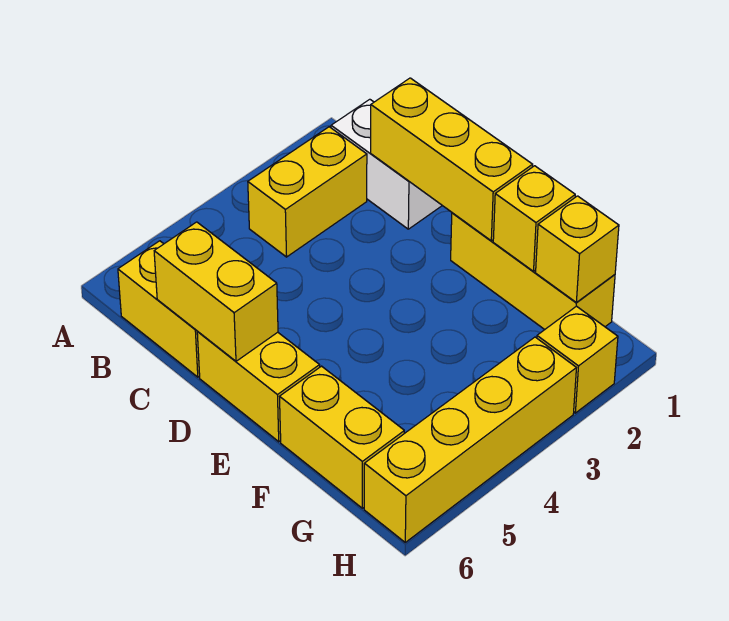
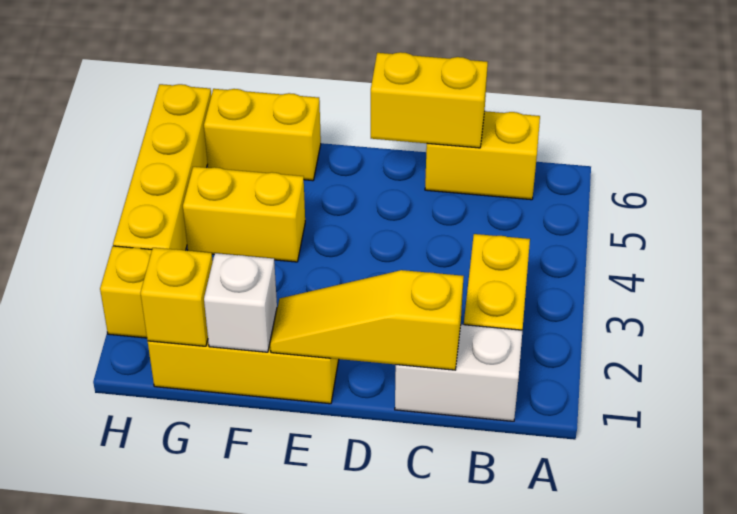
yellow 1x3 brick [371,78,533,241] -> yellow 1x3 slope [270,270,464,370]
yellow 1x2 brick [197,331,320,442] -> yellow 1x2 brick moved to [183,167,305,262]
yellow 1x1 brick [493,166,575,271] -> white 1x1 brick [204,253,277,352]

